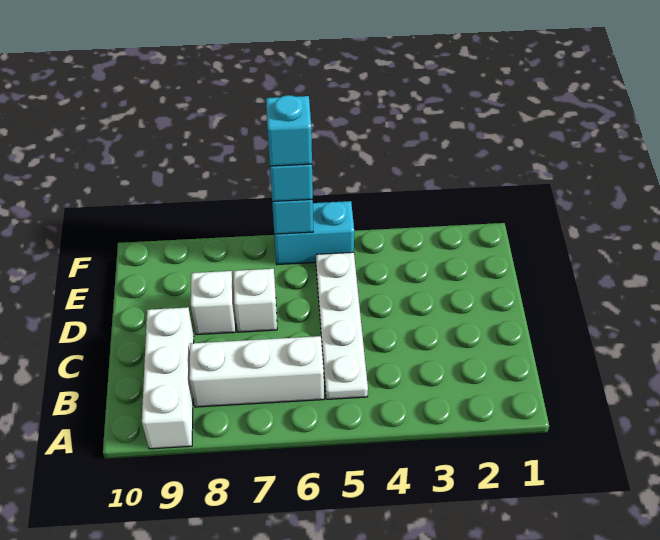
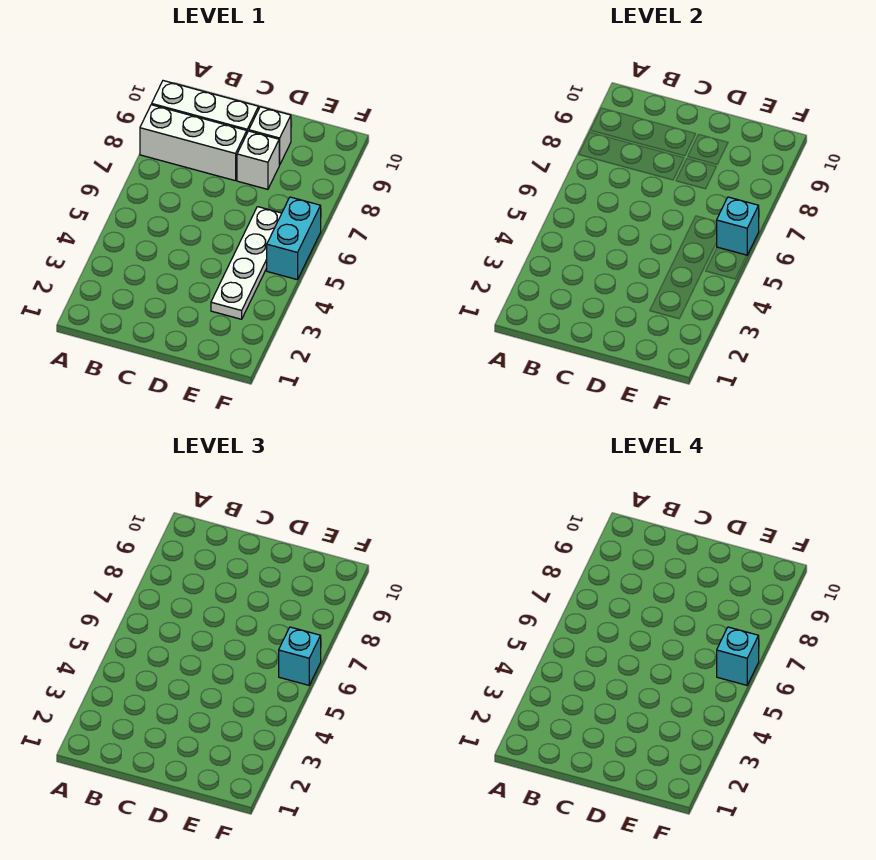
white 1x4 plate [316,252,368,399] -> white 1x4 plate turned to [211,207,282,319]
white 1x3 brick [189,336,324,407] -> white 1x3 brick turned to [140,105,247,181]
white 1x1 brick [234,269,277,332] -> white 1x1 brick moved to [249,107,291,165]

